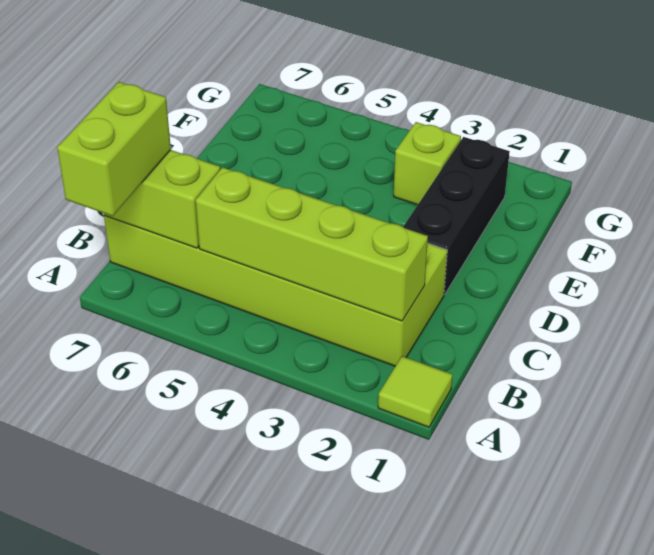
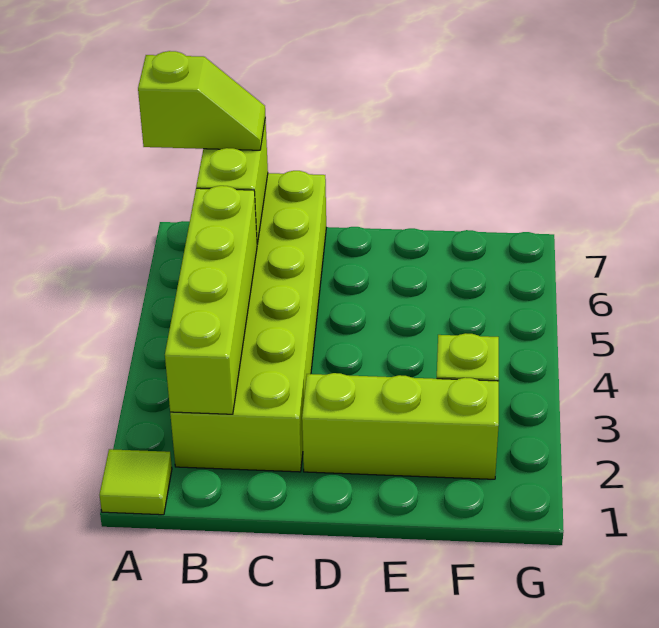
lime 1x2 brick [57,82,171,216] -> lime 1x2 slope [138,51,265,150]
black 1x3 brick [403,137,510,294] -> lime 1x3 brick [302,373,499,479]

